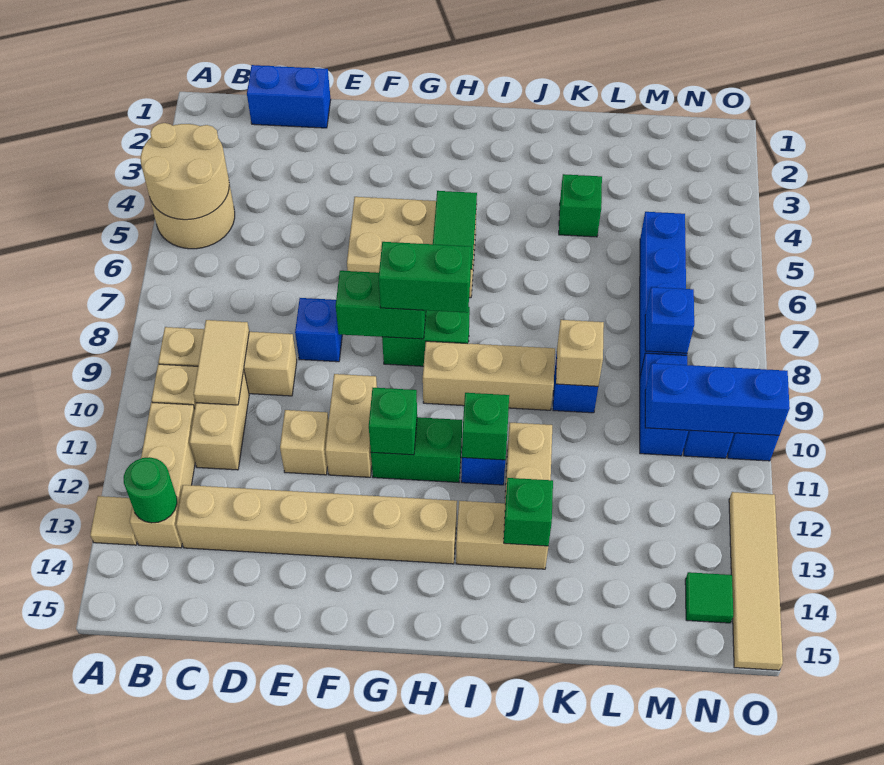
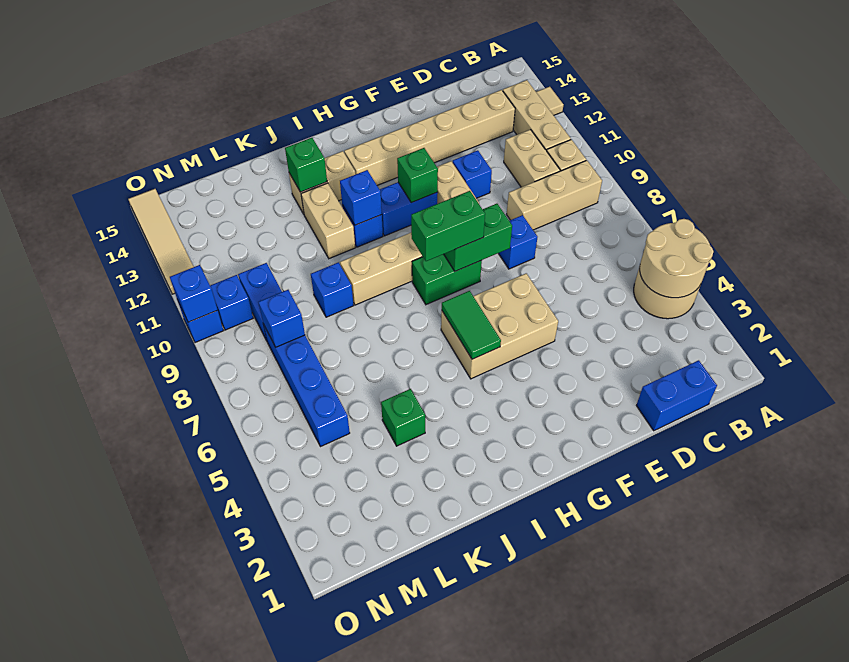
green 1x1 round brick [124,457,177,523] -> none
tan 1x2 tile [194,320,249,405] -> none
tan 1x1 brick [280,410,329,475] -> blue 1x1 brick [452,150,492,198]
green 1x2 brick [371,417,462,482] -> blue 1x2 brick [380,182,438,236]
green 1x1 brick [462,393,509,460] -> blue 1x1 brick [340,170,382,225]
tan 1x1 brick [556,320,604,386] -> none
blue 1x3 brick [645,363,790,435] -> blue 1x1 brick [170,265,218,322]
green 1x1 tile [685,572,733,623] -> none

